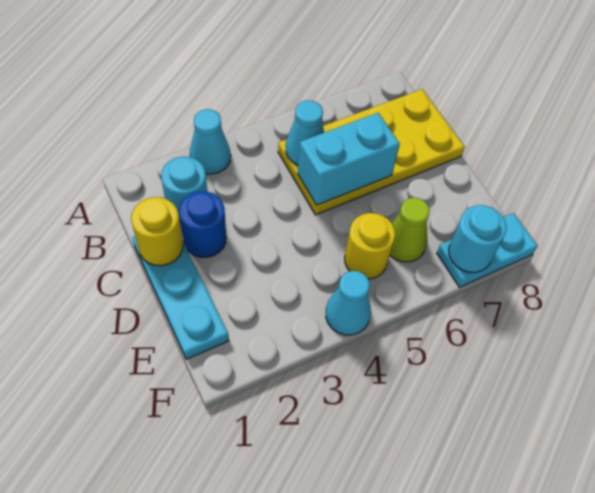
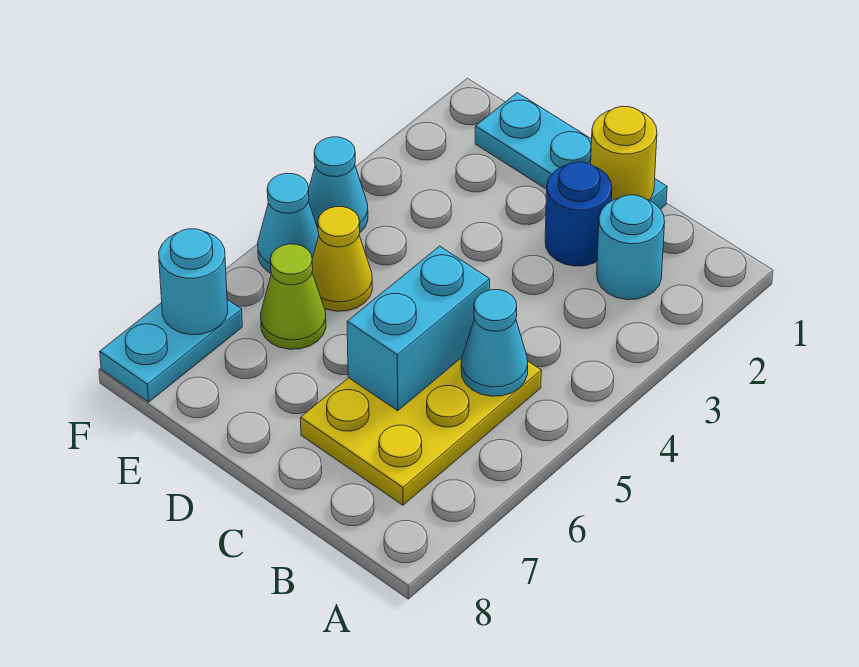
cyan 1x1 cone [190,109,231,174] -> cyan 1x1 cone moved to [258,173,319,273]
yellow 2x4 plate [278,89,465,215] -> yellow 2x3 plate [301,358,541,505]
yellow 1x1 round brick [345,213,395,279] -> yellow 1x1 cone [312,207,372,311]

